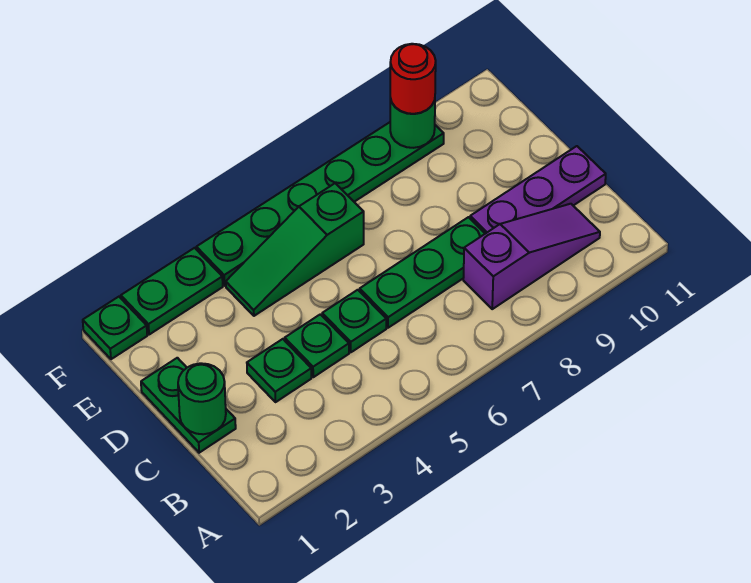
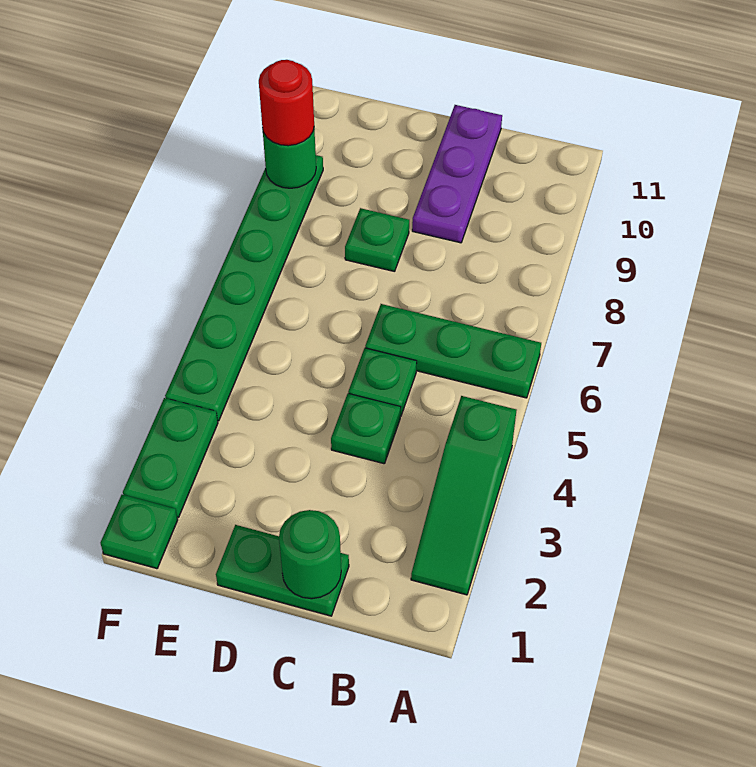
purple 1x3 slope [463,204,600,309] -> none
green 1x1 plate [247,339,311,402] -> green 1x1 plate moved to [345,208,409,272]
green 1x3 plate [360,217,485,328] -> green 1x3 plate turned to [365,304,541,398]
green 1x3 slope [226,183,364,316] -> green 1x3 slope moved to [411,396,516,595]

